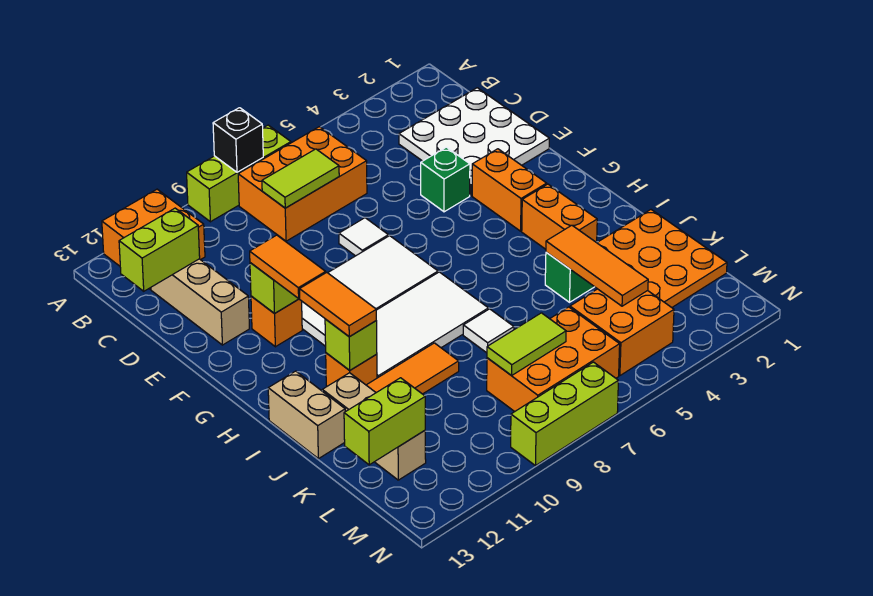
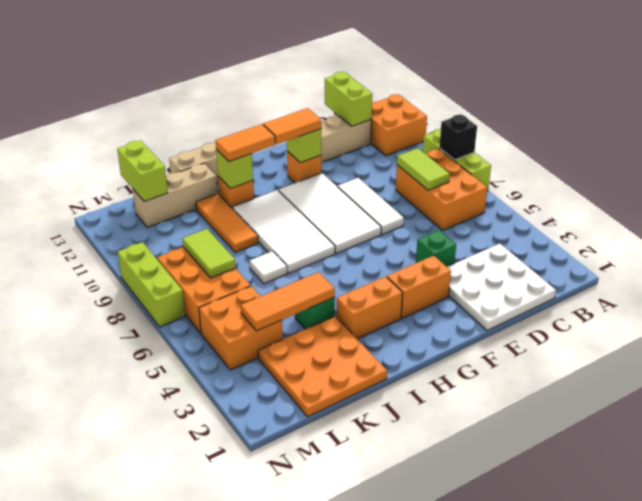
white 1x1 tile [339,218,388,256] -> white 1x3 tile [338,178,404,235]

